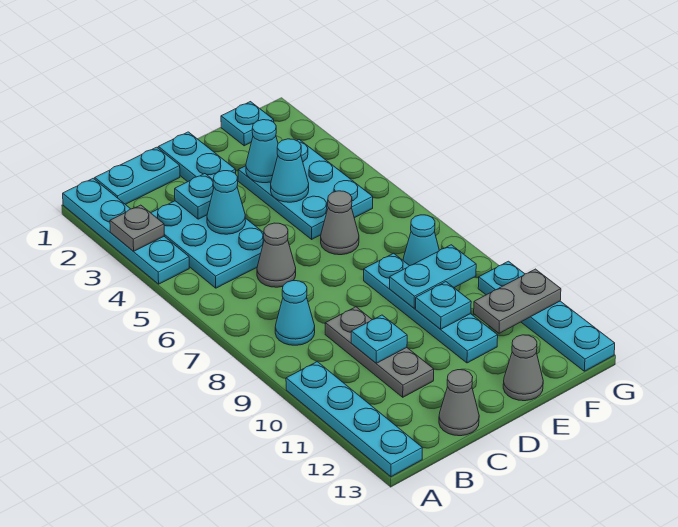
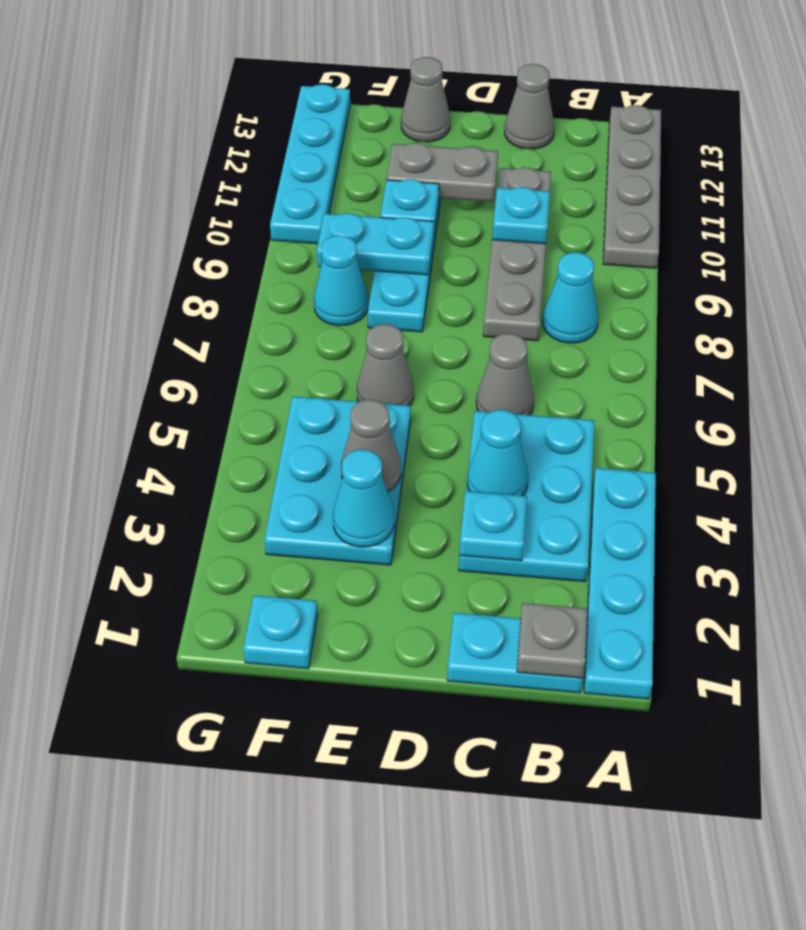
grey 1x1 plate [110,205,164,251] -> grey 1x1 plate moved to [517,603,588,678]
cyan 1x4 plate [286,362,422,477] -> grey 1x4 plate [603,105,661,268]
grey 1x3 plate [325,307,434,397] -> grey 1x4 plate [483,167,551,341]
cyan 1x2 plate [158,132,236,182] -> none
cyan 1x1 cone [271,139,309,202] -> grey 1x1 cone [341,400,401,492]
grey 1x2 plate [474,269,561,333] -> grey 1x2 plate moved to [387,143,498,202]

